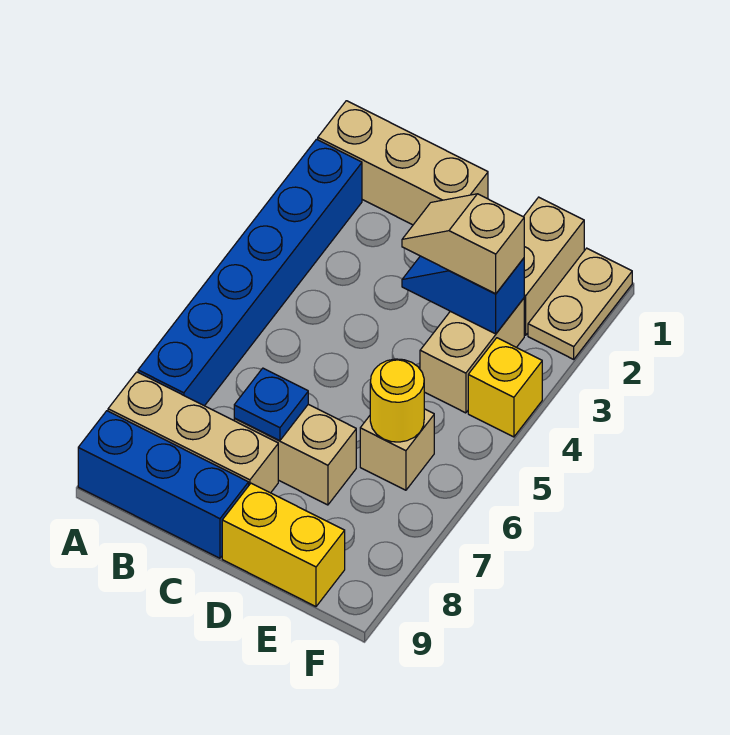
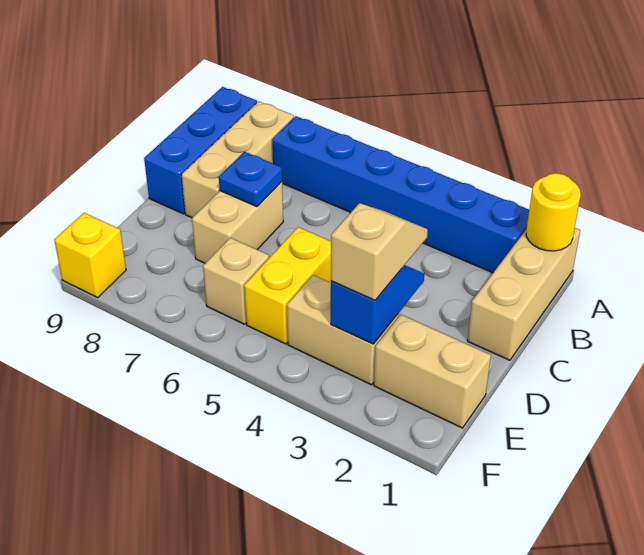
yellow 1x2 brick [222,483,345,607] -> yellow 1x2 brick moved to [244,227,331,344]
yellow 1x1 round brick [370,359,424,442] -> yellow 1x1 round brick moved to [526,173,581,251]
tan 1x2 plate [528,248,632,359] -> none
yellow 1x1 brick [468,338,542,437] -> yellow 1x1 brick moved to [54,213,126,298]

